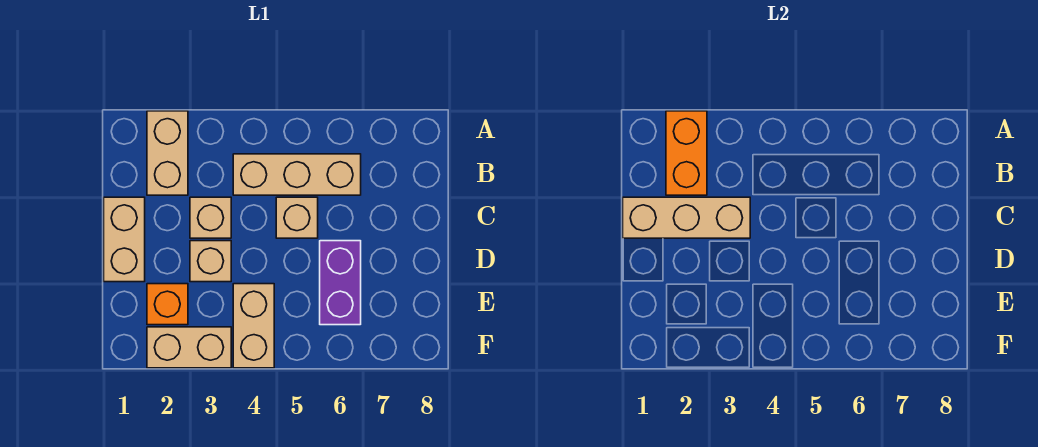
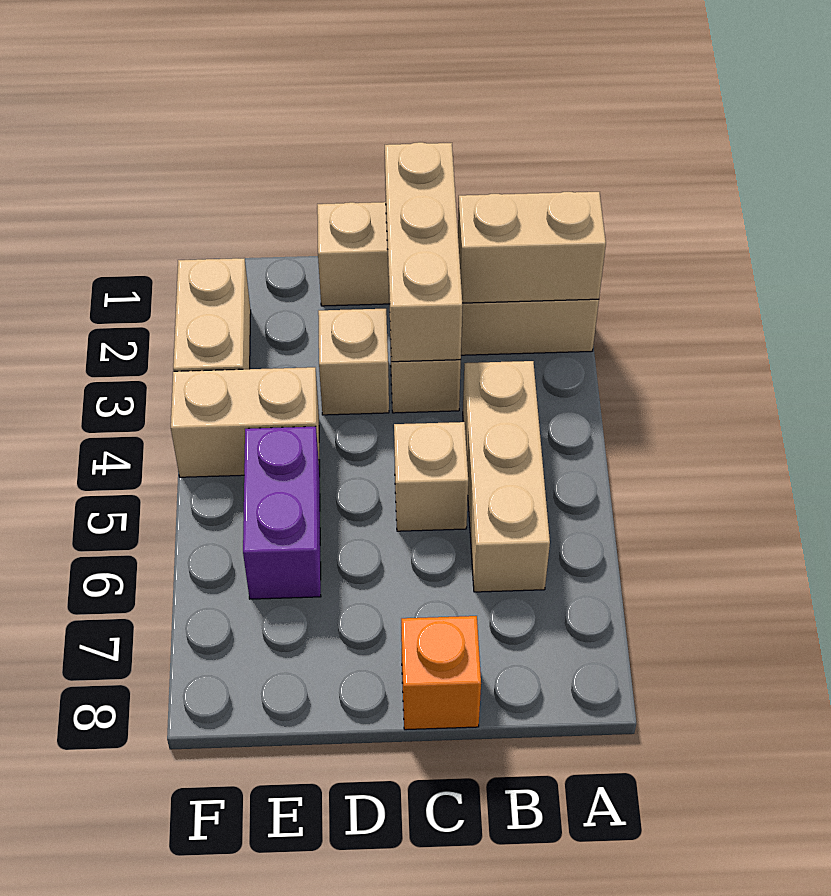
orange 1x2 brick [666,111,707,195] -> tan 1x2 brick [458,192,606,303]
purple 1x2 brick [320,241,361,325] -> purple 1x2 brick turned to [243,426,321,599]
orange 1x1 brick [147,284,188,325] -> orange 1x1 brick moved to [401,616,481,730]

